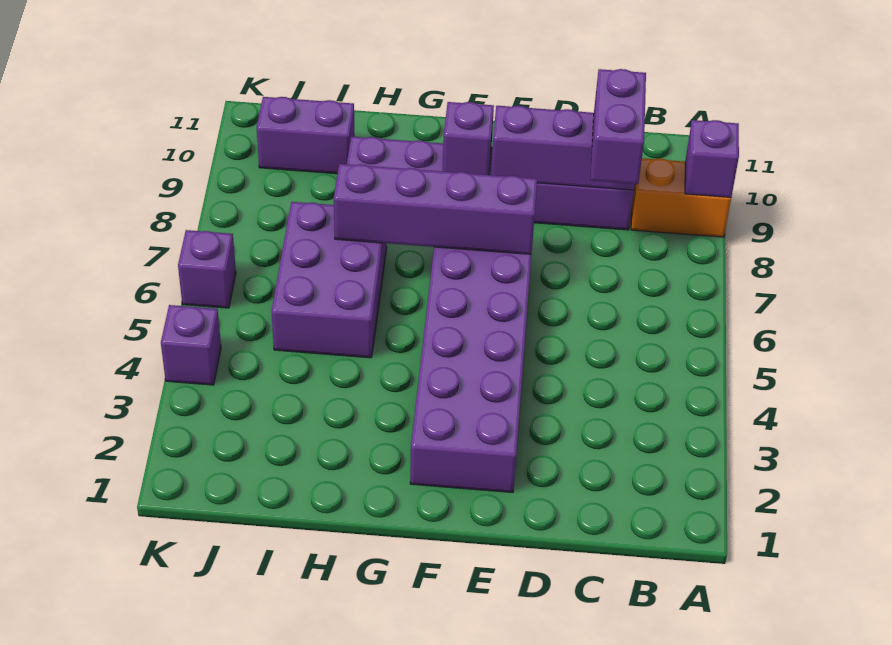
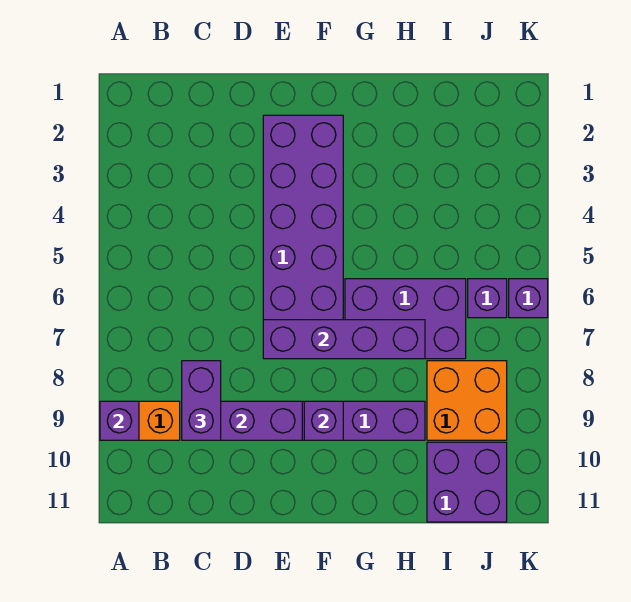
purple 2x3 brick [272,202,387,358] -> purple 2x3 brick turned to [345,279,466,359]
none -> orange 2x2 brick [427,361,507,440]
purple 1x2 brick [257,97,355,174] -> purple 2x2 brick [427,442,507,522]
purple 1x1 brick [161,305,221,385] -> purple 1x1 brick moved to [468,279,507,318]

